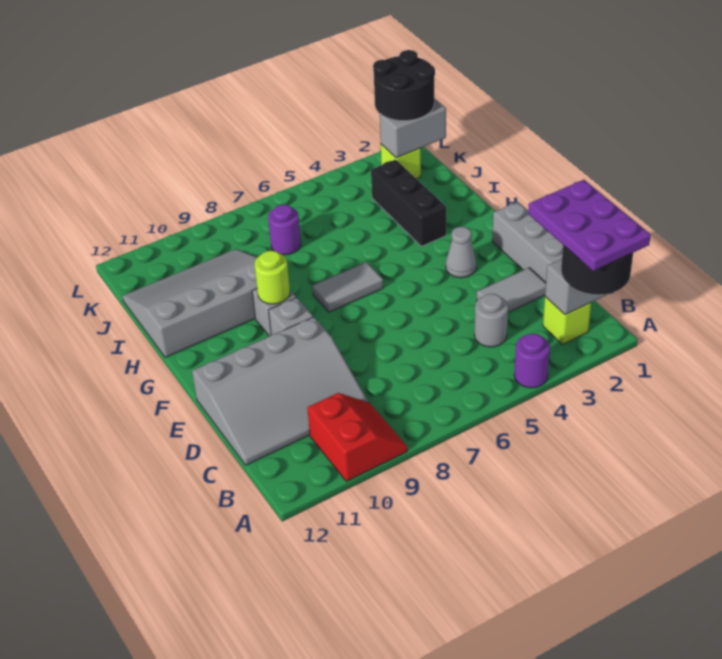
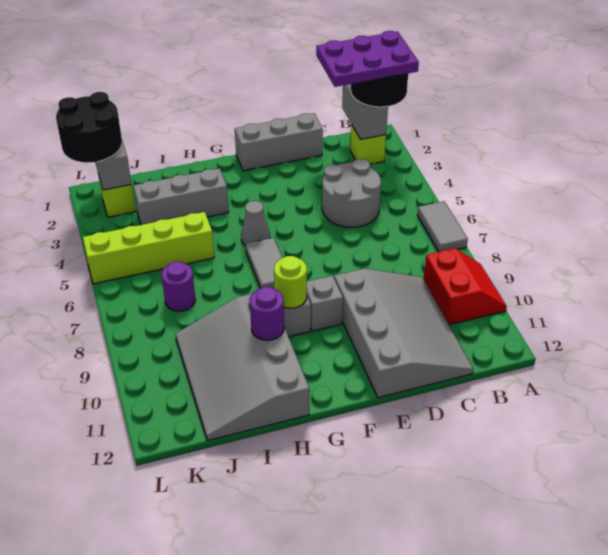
purple 1x1 round brick [514,334,550,388] -> purple 1x1 round brick moved to [250,287,284,340]
red 2x2 slope [307,393,407,482] -> red 2x2 slope turned to [424,248,507,325]
grey 1x1 round brick [474,294,508,347] -> grey 2x2 round brick [322,159,381,227]
grey 1x2 tile [477,268,546,312] -> grey 1x2 tile moved to [417,201,468,252]
grey 1x1 cone [446,227,476,278] -> grey 1x1 cone moved to [241,201,270,246]
black 1x3 brick [371,160,446,246] -> grey 1x3 brick [133,168,229,225]
none -> lime 1x4 brick [83,212,214,284]

